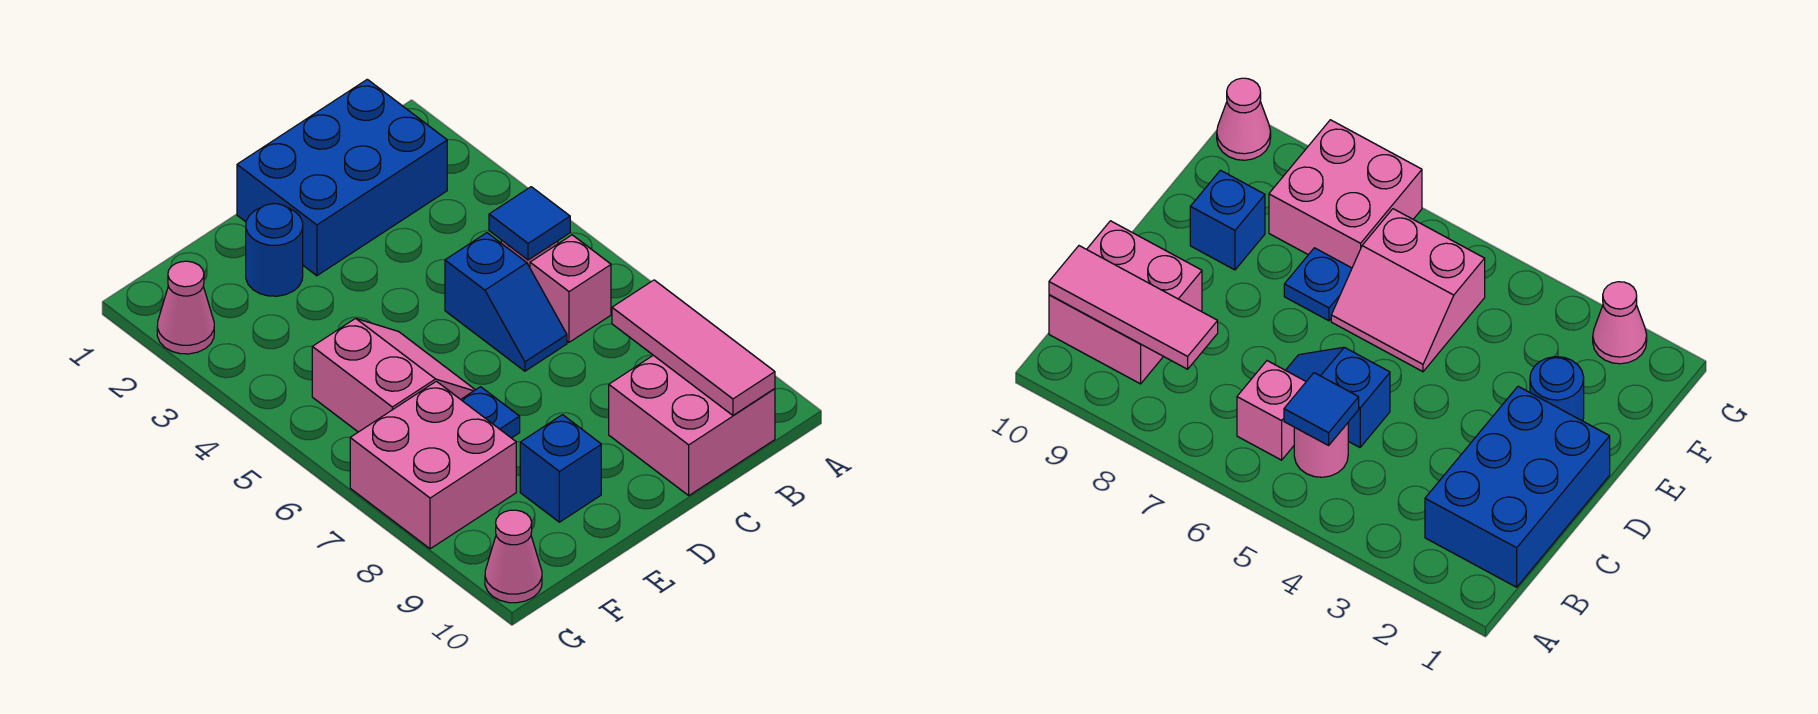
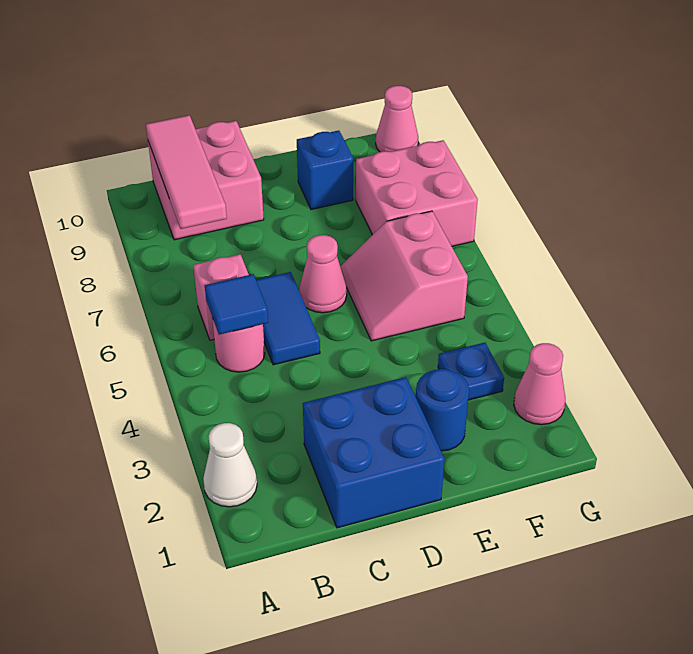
none -> white 1x1 cone [203,423,257,507]
blue 2x3 brick [237,79,447,276] -> blue 2x2 brick [303,377,445,528]
blue 1x2 slope [445,233,567,371] -> blue 1x2 tile [256,272,320,365]
none -> pink 1x1 cone [299,235,347,313]
blue 1x1 plate [461,387,520,438] -> blue 1x1 plate moved to [438,343,504,400]

